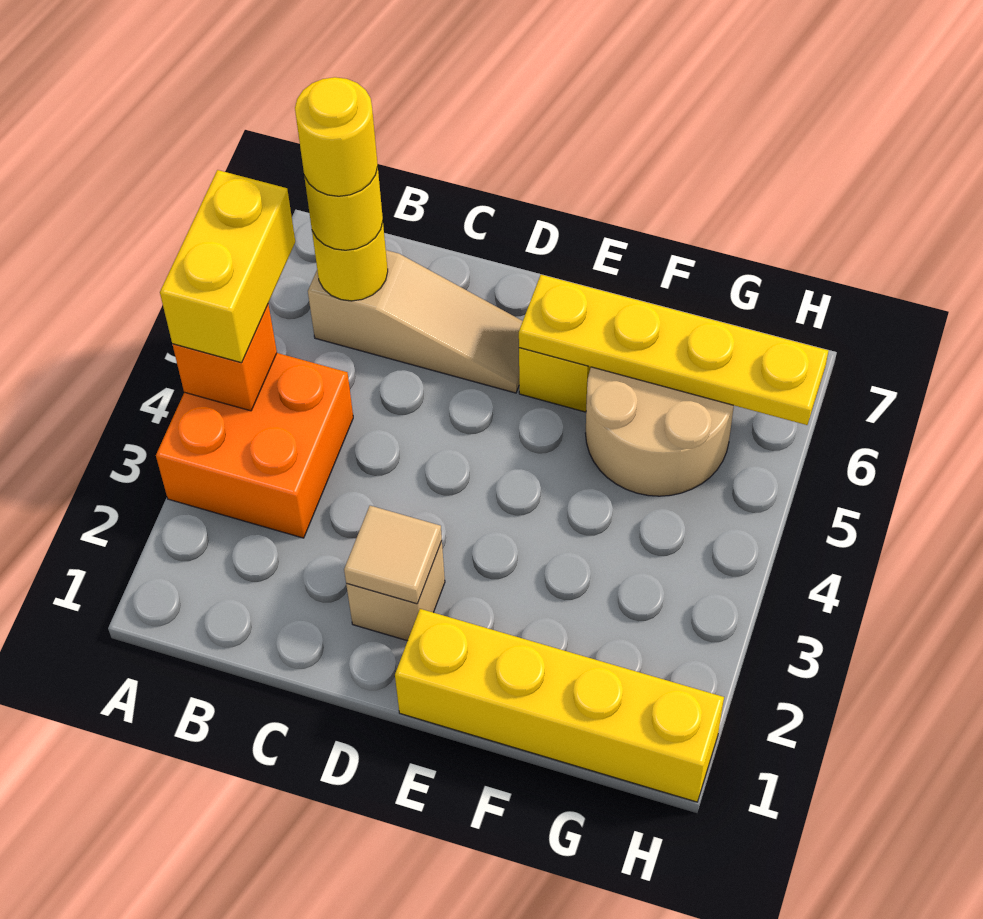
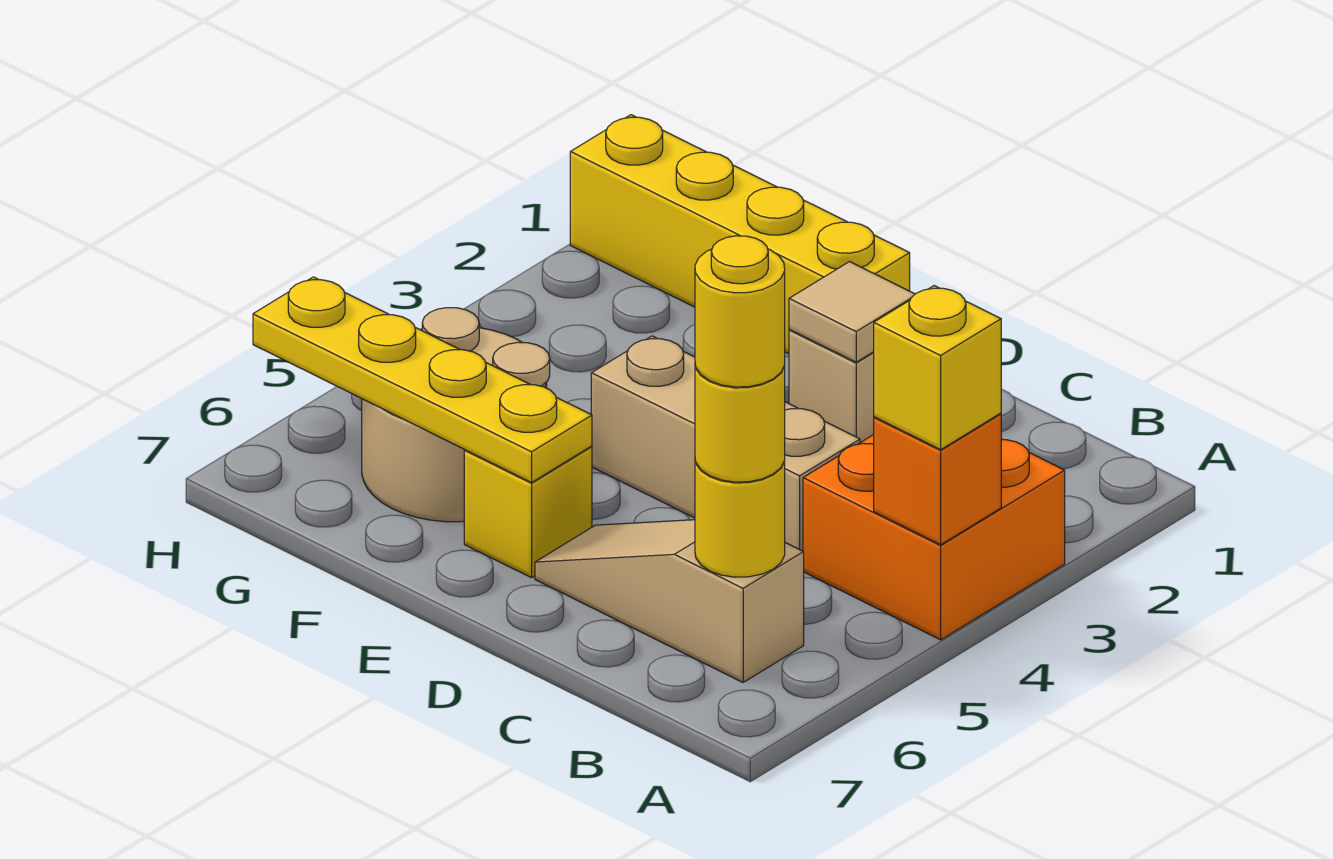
yellow 1x2 brick [160,170,295,363] -> yellow 1x1 brick [874,286,1001,450]
none -> tan 1x3 brick [591,336,860,551]

